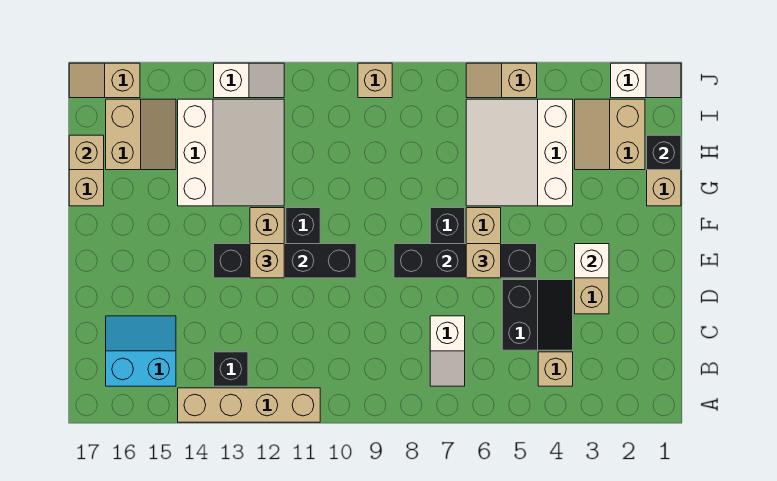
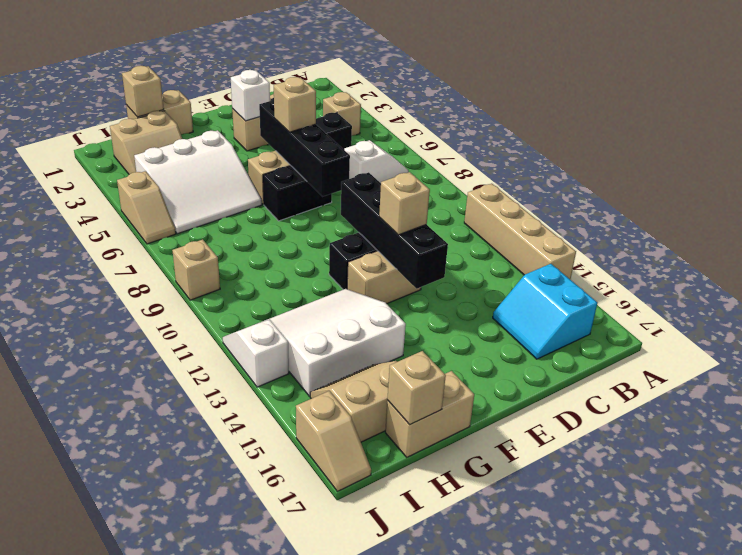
black 1x1 brick [214,352,248,386] -> none
black 1x1 brick [647,135,681,170] -> tan 1x1 brick [122,66,164,117]
white 1x2 slope [611,63,681,98] -> none

